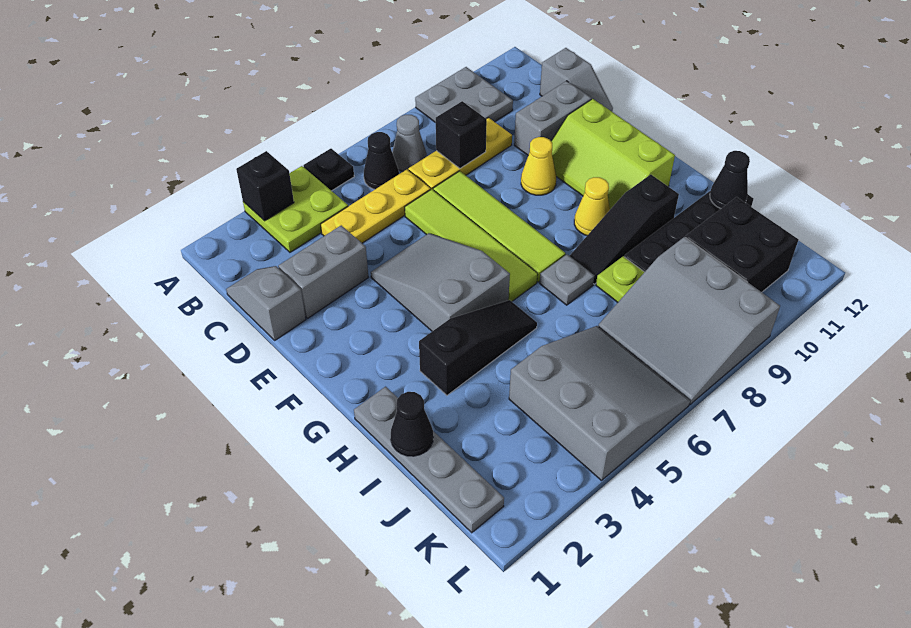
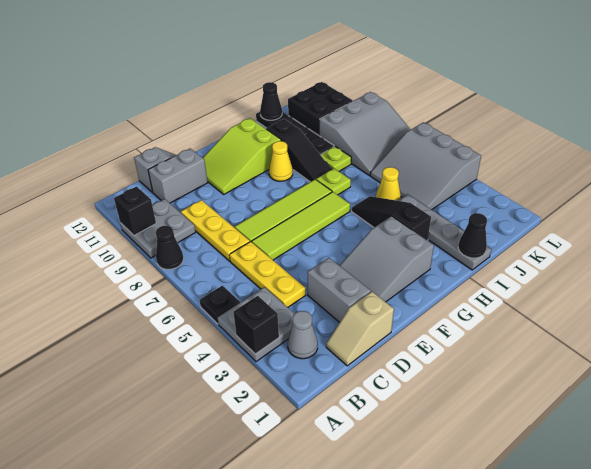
lime 2x2 plate [243,166,348,252] -> grey 2x2 plate [218,287,294,362]
black 1x1 cone [364,132,399,189] -> black 1x1 cone moved to [156,226,184,269]
grey 1x1 cone [392,115,427,171] -> grey 1x1 cone moved to [288,311,318,359]
grey 1x2 slope [226,266,306,340] -> tan 1x2 slope [326,292,394,366]
black 1x1 brick [436,101,487,168] -> black 1x1 brick moved to [114,186,156,235]
grey 1x2 brick [514,81,591,155] -> grey 1x2 brick turned to [148,148,208,203]
grey 2x3 slope [371,233,510,331] -> grey 2x3 slope moved to [339,216,434,302]
yellow 1x1 cone [521,137,556,195] -> yellow 1x1 cone moved to [376,167,401,201]
lime 2x3 slope [551,99,675,209] -> lime 2x3 slope turned to [203,118,281,194]
grey 1x4 plate [354,387,504,533] -> grey 1x4 plate turned to [398,194,491,270]
grey 1x1 plate [540,254,594,305] -> lime 1x1 plate [316,169,351,195]
grey 3x3 slope [509,326,690,480] -> grey 3x3 slope turned to [370,122,481,210]

